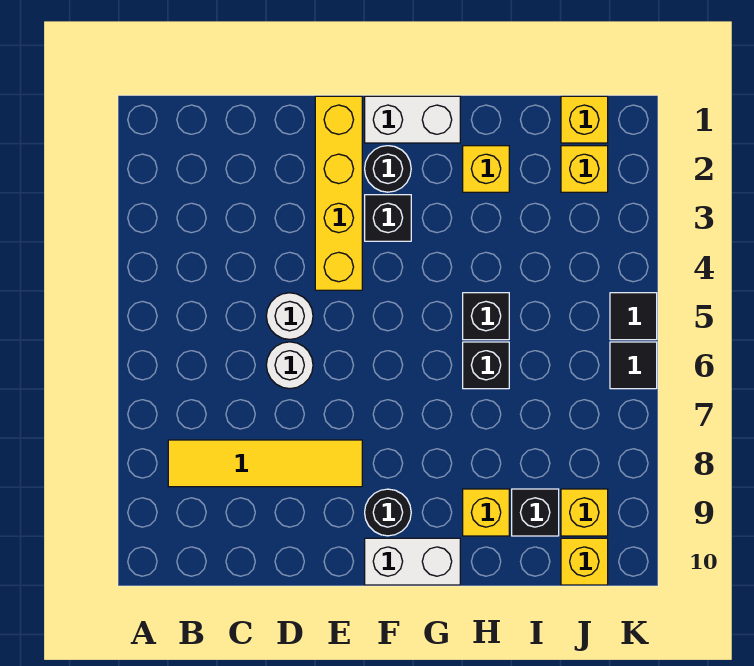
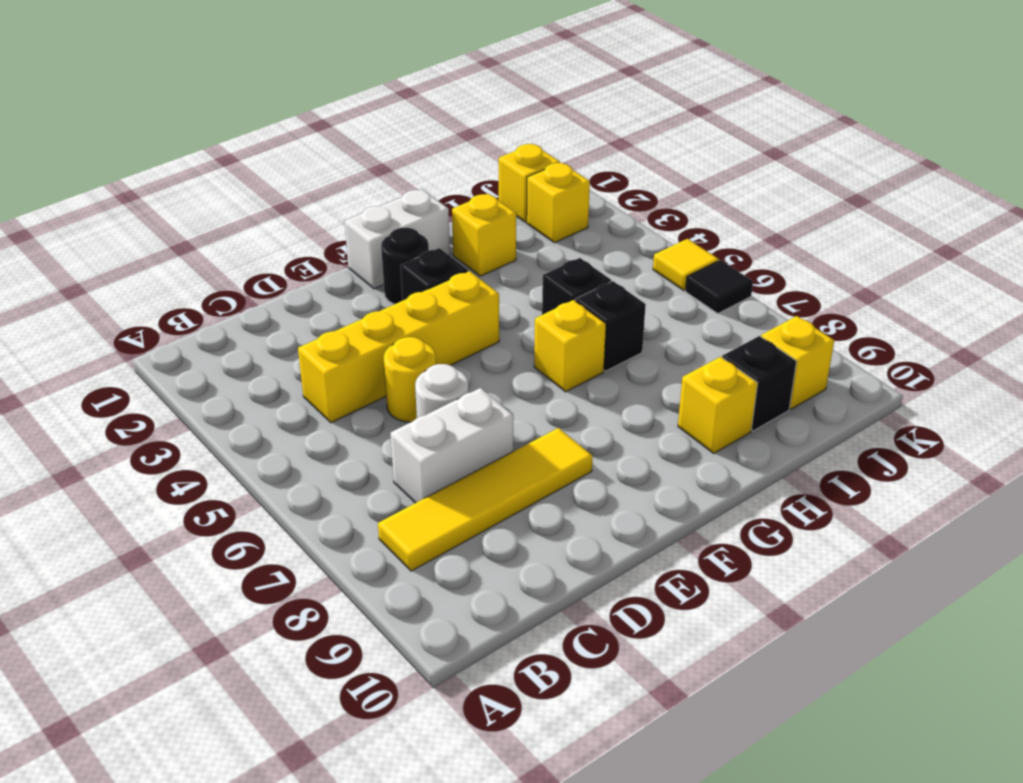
white 1x1 round brick [266,293,313,339] -> yellow 1x1 round brick [384,337,436,422]
yellow 1x4 brick [315,96,362,290] -> yellow 1x4 brick turned to [298,271,499,423]
black 1x1 round brick [365,489,411,536] -> none
white 1x2 brick [365,538,460,585] -> white 1x2 brick moved to [391,388,513,503]
yellow 1x1 brick [561,538,608,585] -> yellow 1x1 brick moved to [534,300,606,392]
black 1x1 tile [610,293,657,340] -> yellow 1x1 tile [653,239,719,291]

